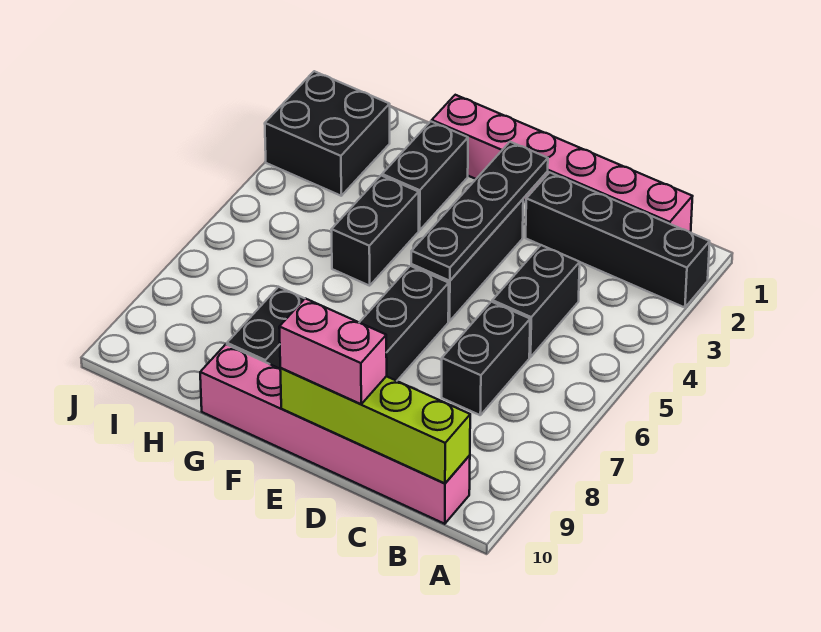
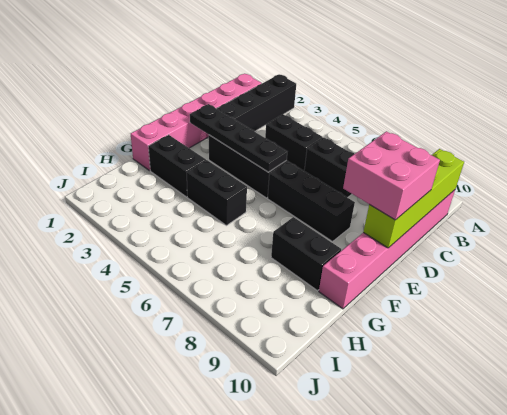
pink 1x2 brick [279,298,387,404] -> pink 2x2 brick [343,131,440,220]
black 2x2 brick [265,71,390,196] -> none

